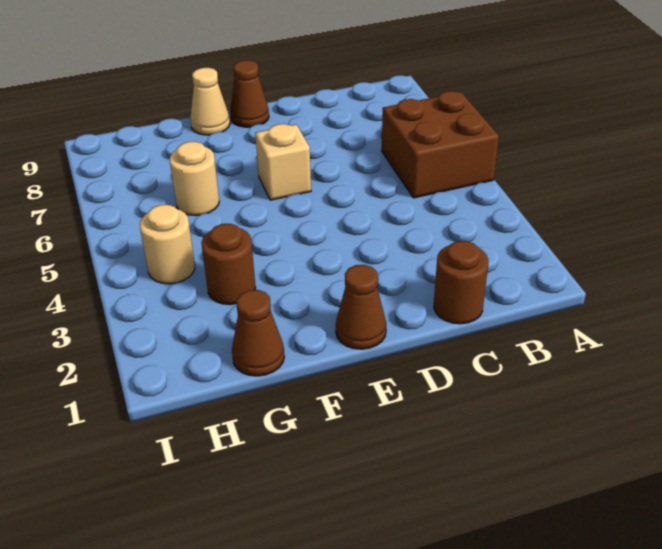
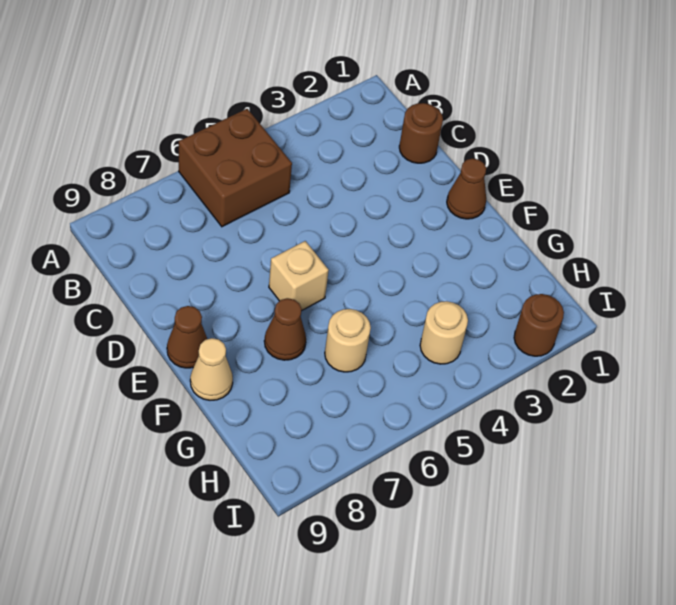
brown 1x1 cone [232,290,284,376] -> brown 1x1 cone moved to [264,298,306,360]
brown 1x1 round brick [201,224,256,305] -> brown 1x1 round brick moved to [514,294,564,356]

